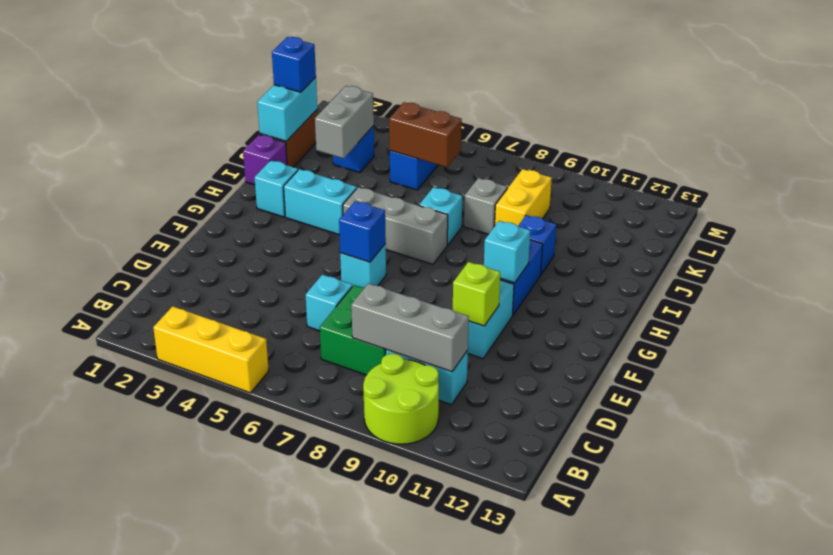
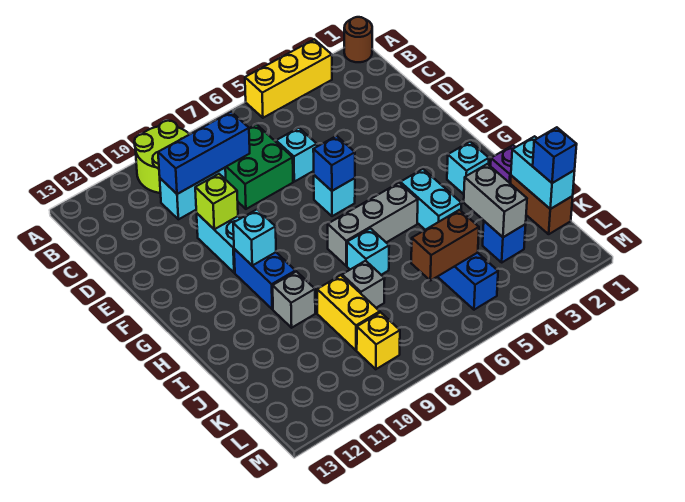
none -> brown 1x1 round brick [344,17,372,62]
grey 1x3 brick [351,283,469,372] -> blue 1x3 brick [158,112,250,194]
cyan 1x2 brick [284,169,357,235] -> cyan 1x2 brick turned to [400,169,462,230]
blue 1x1 brick [518,215,556,274] -> grey 1x1 brick [273,271,315,328]
none -> yellow 1x1 brick [357,312,400,369]

